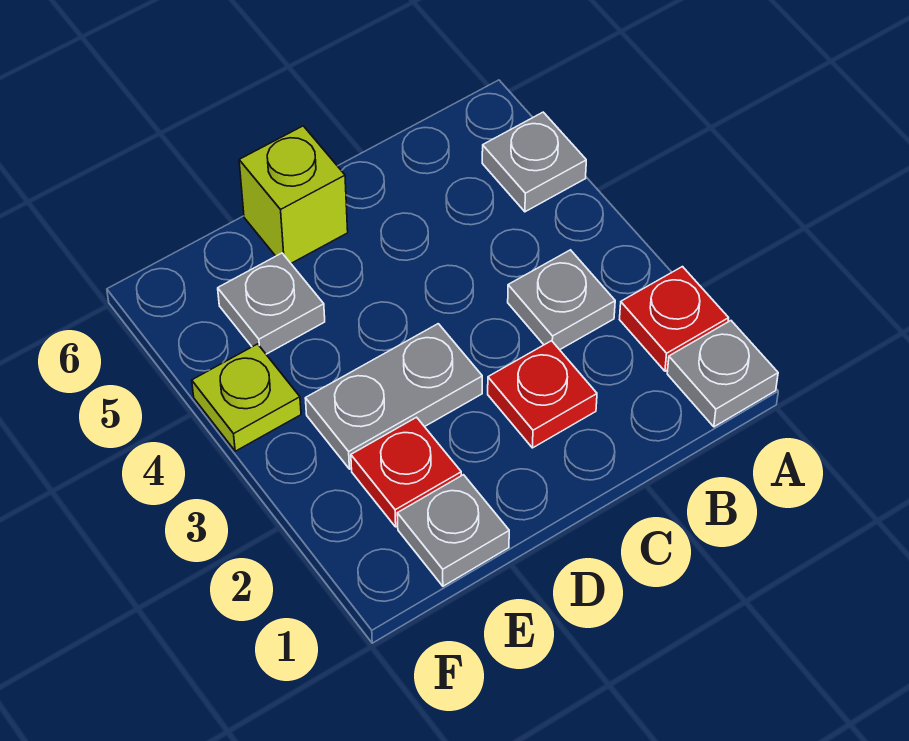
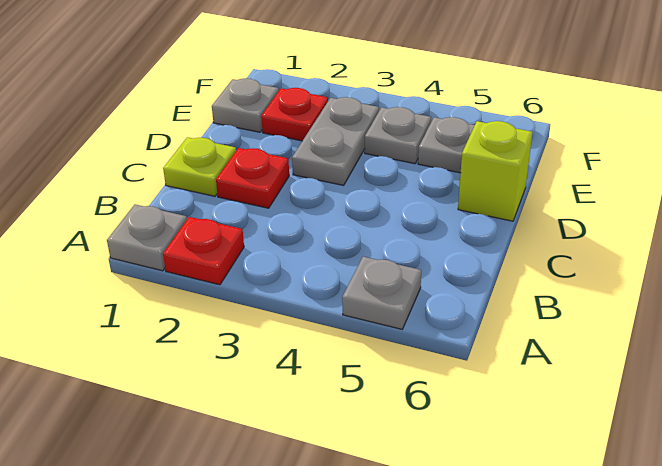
grey 1x1 plate [508,250,615,350] -> grey 1x1 plate moved to [365,107,431,164]
lime 1x1 plate [192,344,301,451] -> lime 1x1 plate moved to [163,137,236,196]

